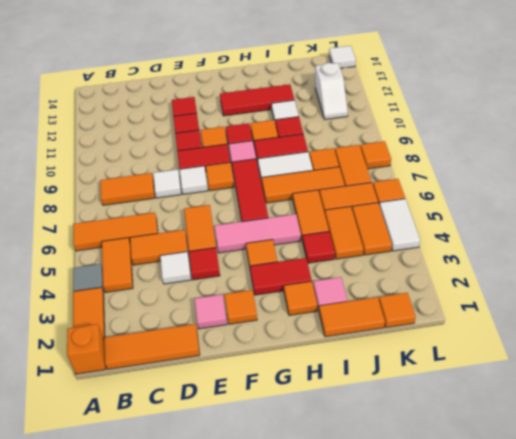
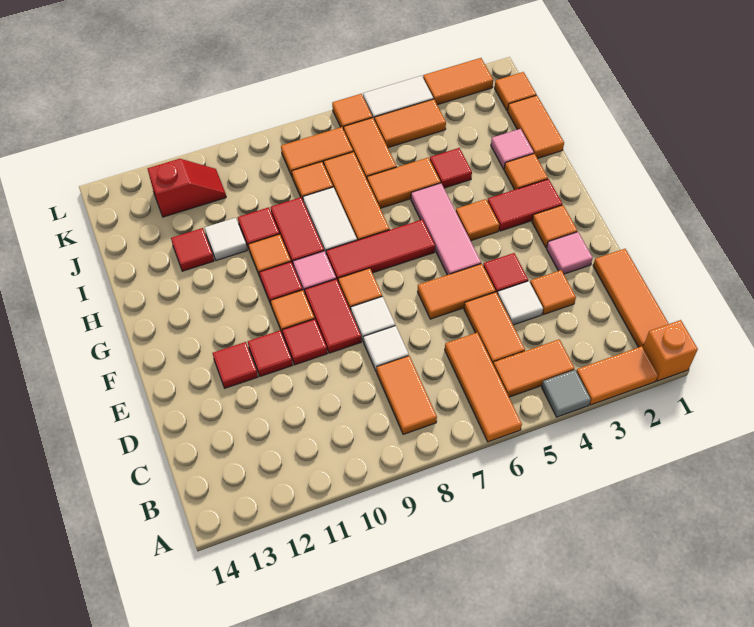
red 1x2 tile [250,258,312,295] -> red 1x2 tile turned to [488,179,562,231]
red 1x3 tile [220,84,294,116] -> red 1x1 tile [171,228,214,271]
orange 1x2 tile [325,206,363,259] -> orange 1x2 tile moved to [423,58,493,105]
white 1x2 slope [315,63,348,119] -> red 1x2 slope [148,159,226,217]
orange 1x1 tile [361,141,391,169] -> orange 1x1 tile moved to [530,270,576,315]
white 1x1 tile [329,46,356,68] -> none

